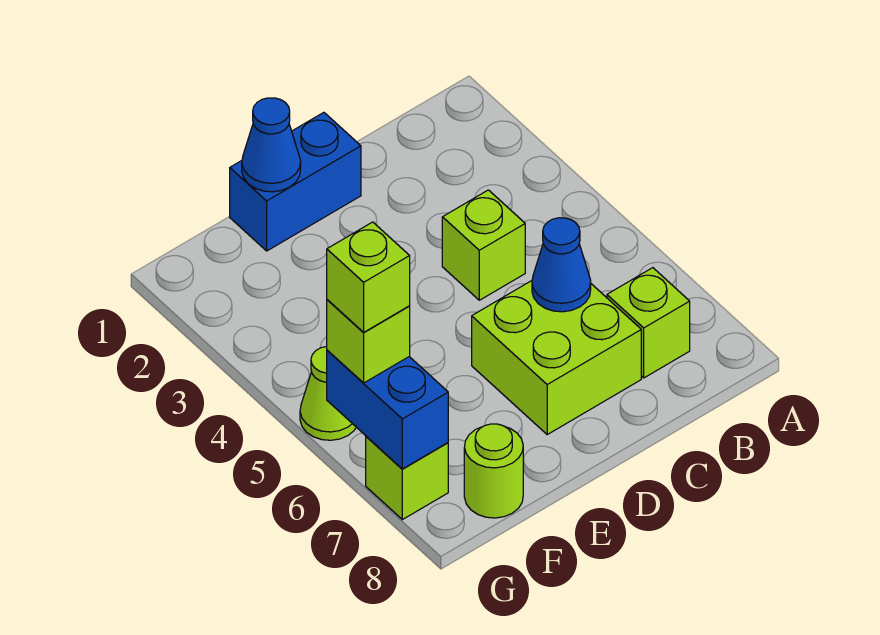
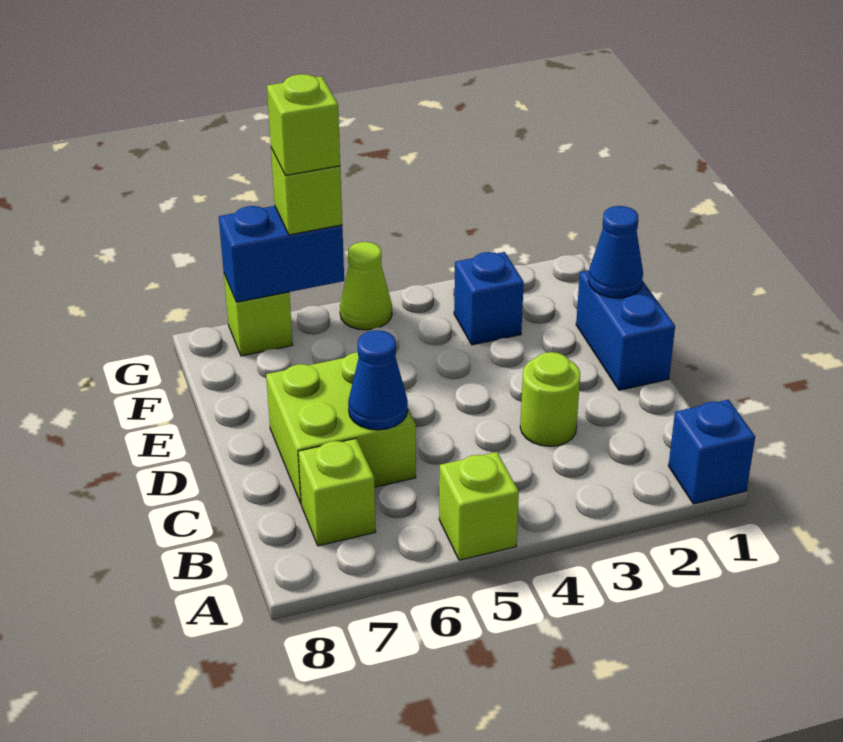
none -> blue 1x1 brick [668,400,755,504]
lime 1x1 brick [442,190,525,300] -> lime 1x1 brick moved to [439,452,519,560]
none -> blue 1x1 brick [454,252,524,345]
lime 1x1 round brick [464,424,523,518] -> lime 1x1 round brick moved to [520,352,580,446]

